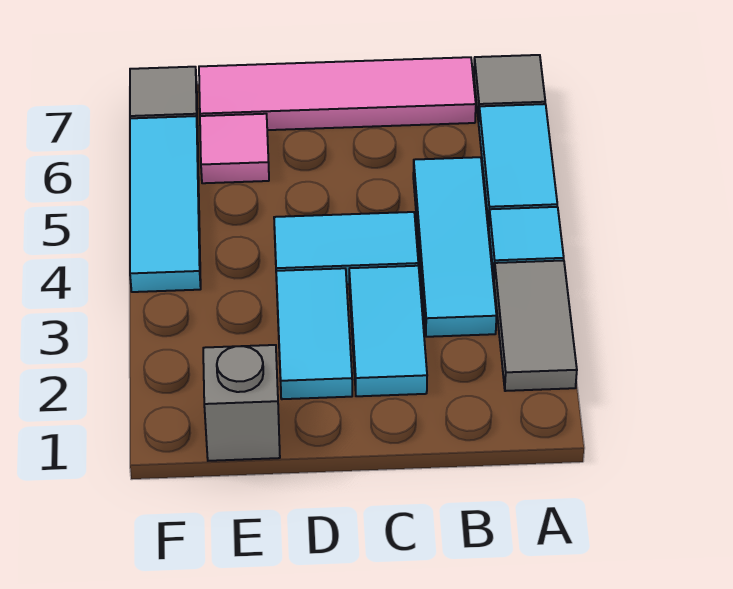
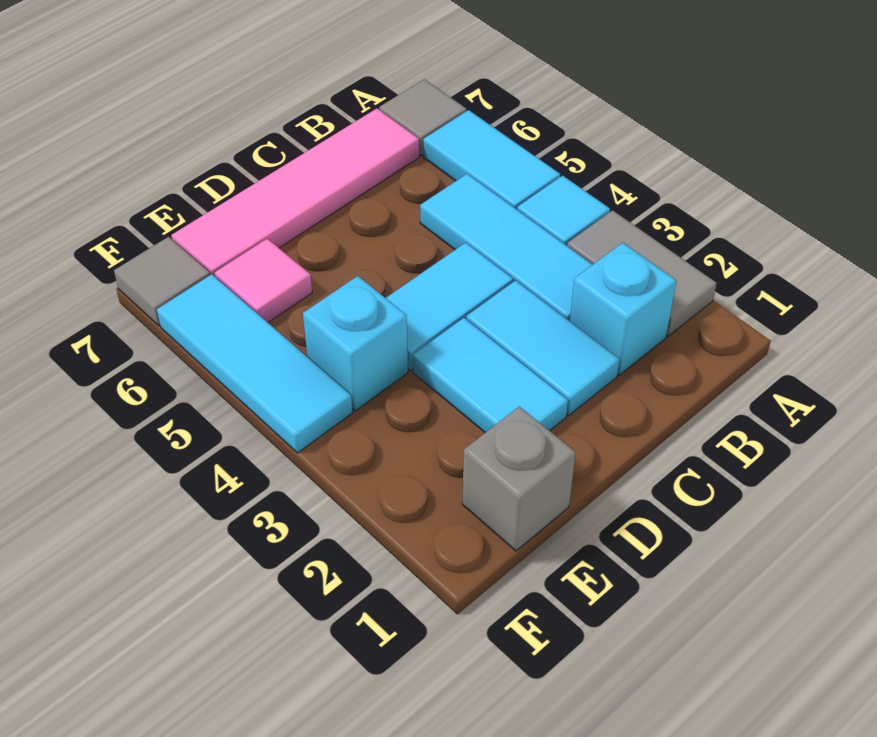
none -> cyan 1x1 brick [570,243,676,375]
none -> cyan 1x1 brick [303,276,408,411]

